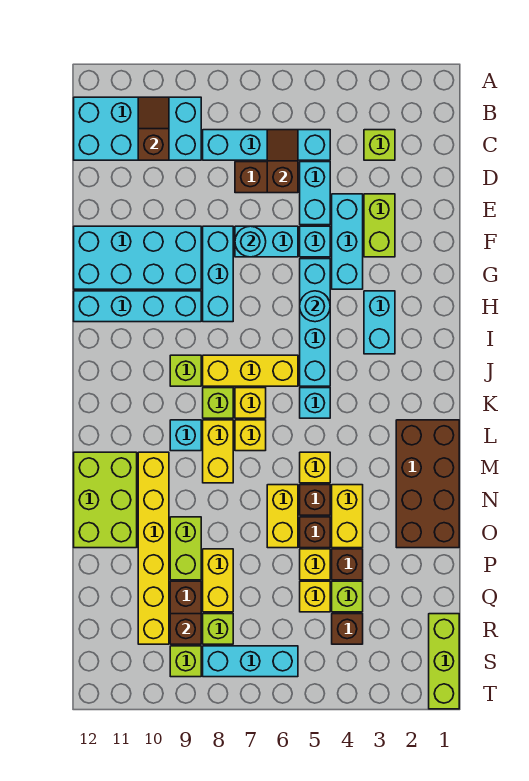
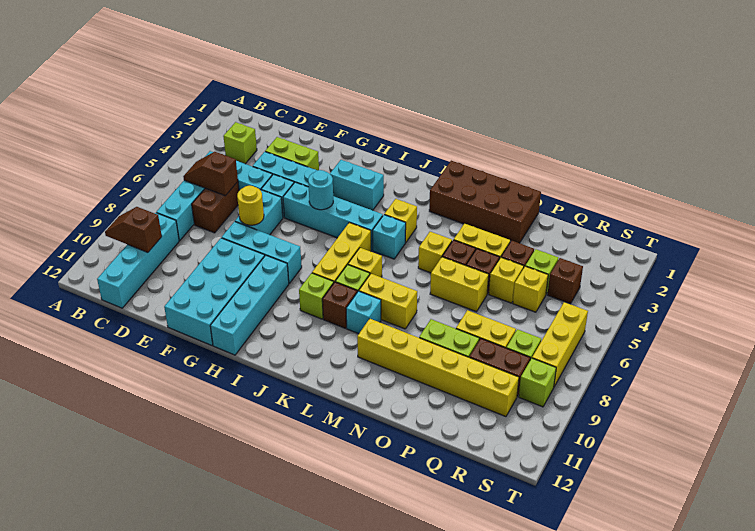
cyan 2x4 brick [74,97,201,160] -> cyan 1x4 brick [97,213,179,308]
cyan 1x1 round brick [235,226,266,257] -> yellow 1x1 round brick [237,186,264,225]
yellow 1x1 brick [235,420,266,451] -> yellow 1x1 brick moved to [384,199,417,243]
lime 2x3 brick [74,452,137,548] -> none
lime 1x3 brick [429,614,459,709] -> none
brown 1x1 brick [170,614,201,644] -> brown 1x1 brick moved to [322,282,357,328]
cyan 1x3 brick [203,646,298,677] -> yellow 1x3 brick [532,302,588,386]

